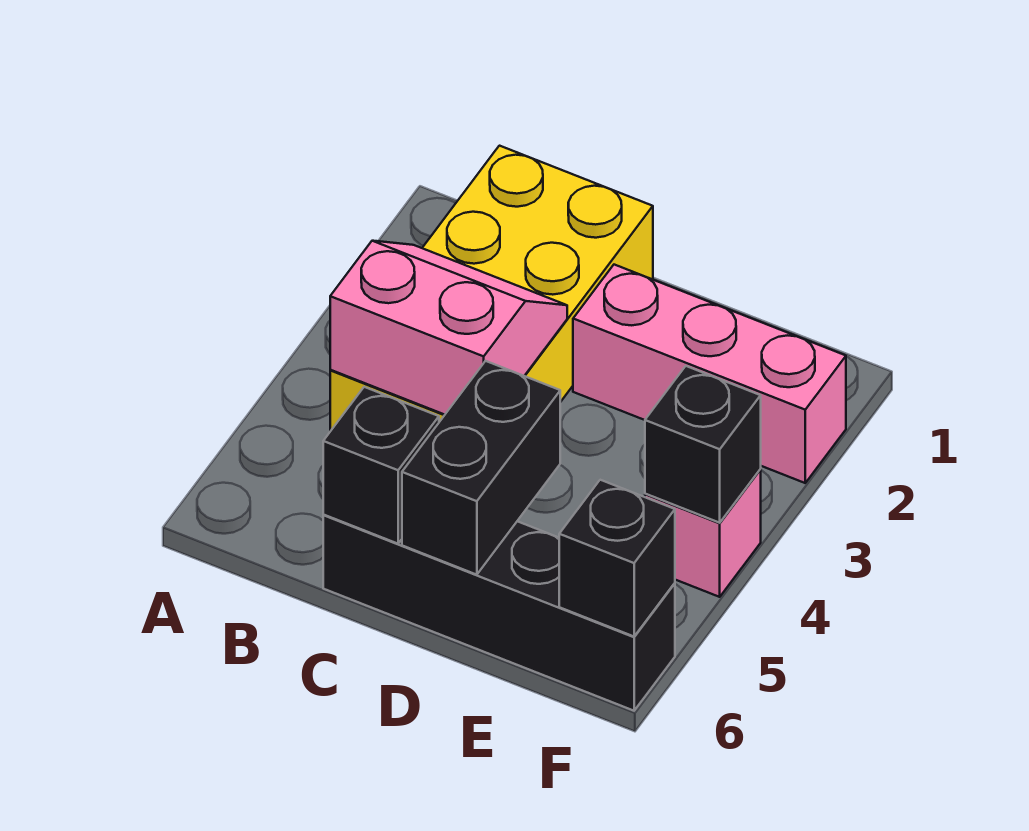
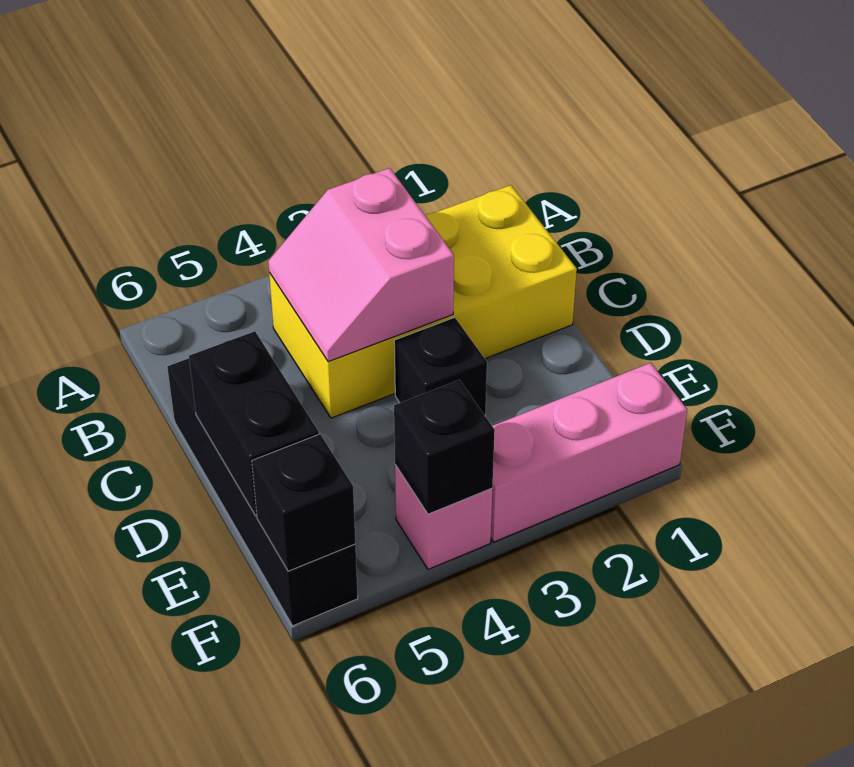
pink 2x2 slope [330,241,567,415] -> pink 2x2 slope turned to [268,168,454,362]
black 1x1 brick [323,387,439,544] -> black 1x1 brick moved to [394,317,487,415]
pink 1x3 brick [573,265,846,483] -> pink 1x3 brick turned to [491,363,687,542]
black 1x2 brick [402,361,560,575] -> black 1x2 brick turned to [189,331,319,516]

